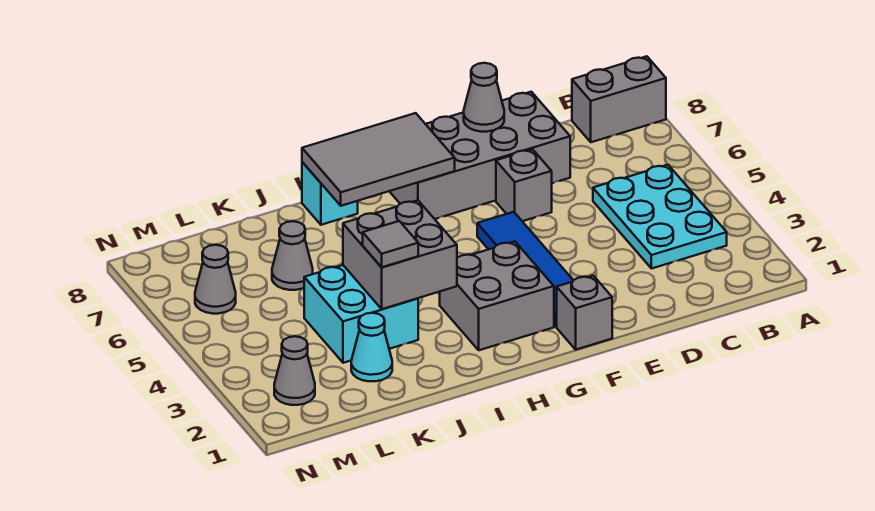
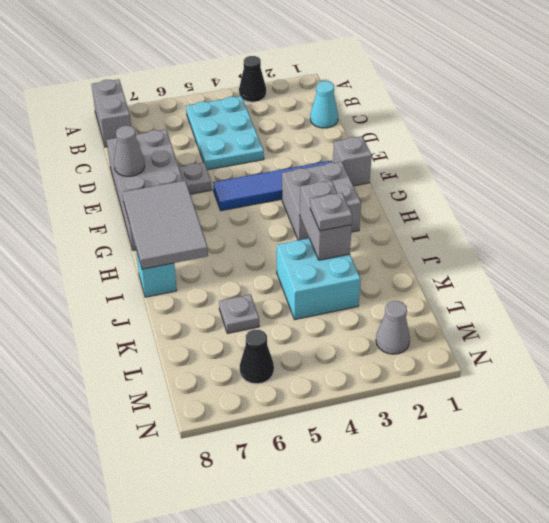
none -> black 1x1 cone [239,56,266,102]
cyan 2x3 plate [593,165,727,269] -> cyan 2x3 plate turned to [186,96,264,170]
grey 1x1 brick [496,149,552,221] -> grey 1x1 plate [179,162,212,194]
grey 2x2 brick [343,200,457,309] -> grey 1x2 brick [300,180,352,260]
grey 1x1 tile [363,221,418,267] -> grey 1x1 plate [310,193,352,231]
cyan 1x1 cone [351,313,392,381] -> cyan 1x1 cone moved to [310,81,338,128]
grey 1x1 cone [272,221,313,290] -> grey 1x1 plate [219,294,259,333]
grey 1x1 cone [195,245,236,314] -> black 1x1 cone [240,330,274,384]

